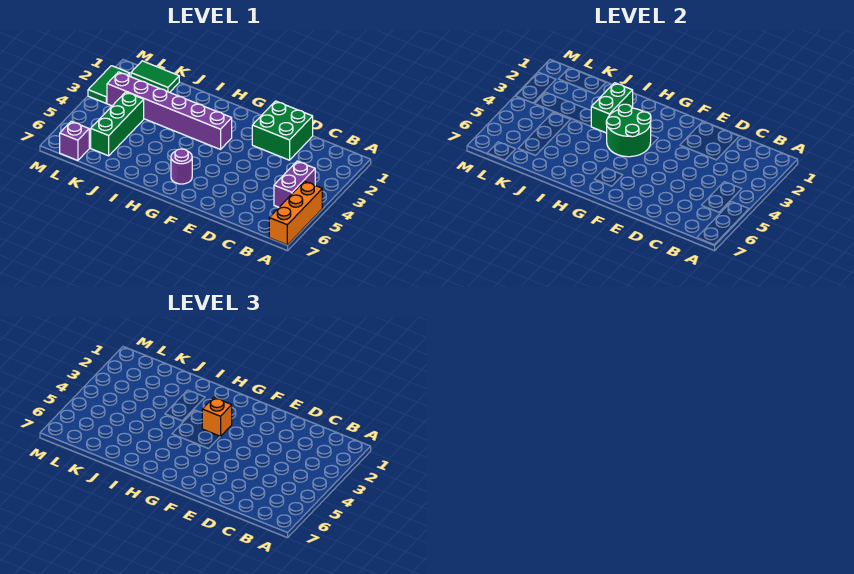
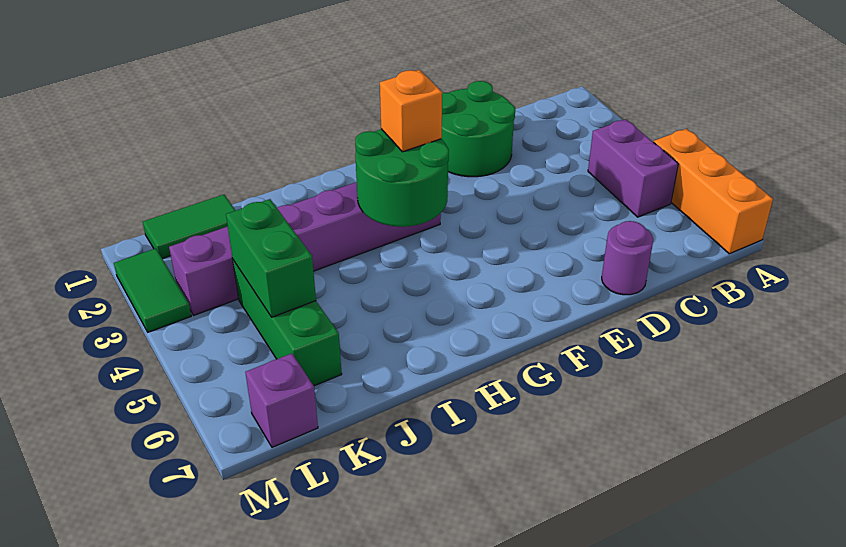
green 2x2 brick [252,101,313,160] -> green 2x2 round brick [441,81,515,177]
purple 1x1 round brick [171,149,192,184] -> purple 1x1 round brick moved to [602,221,653,295]
green 1x2 brick [591,83,633,133] -> green 1x2 brick moved to [226,199,316,317]

